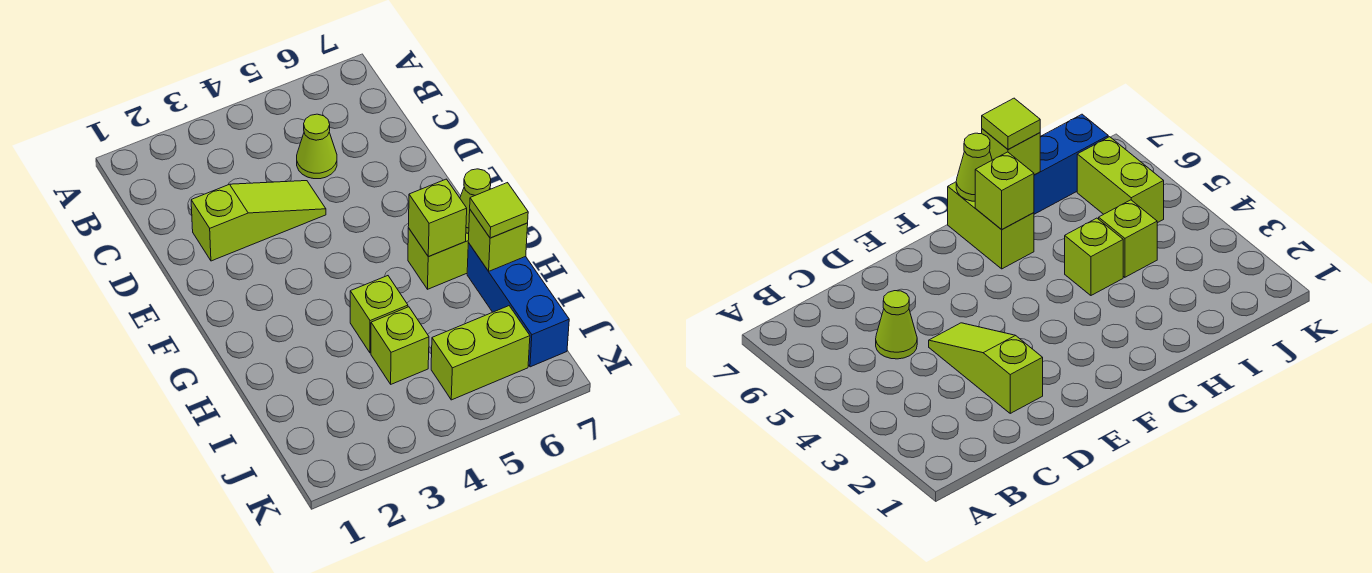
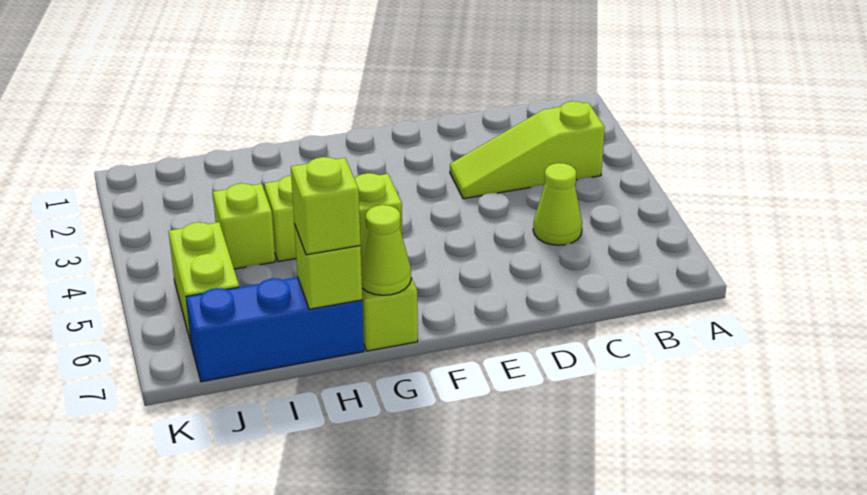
lime 1x3 slope [191,181,326,261] -> lime 1x3 slope turned to [450,101,605,199]
lime 1x1 tile [470,183,528,238] -> lime 1x1 brick [291,157,361,255]

